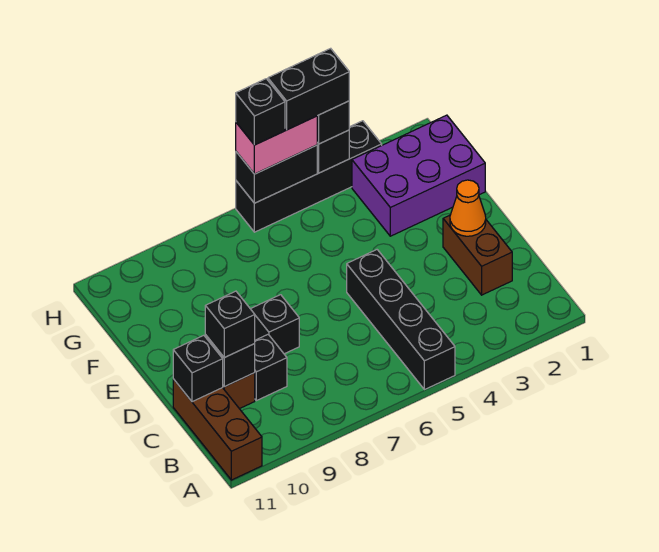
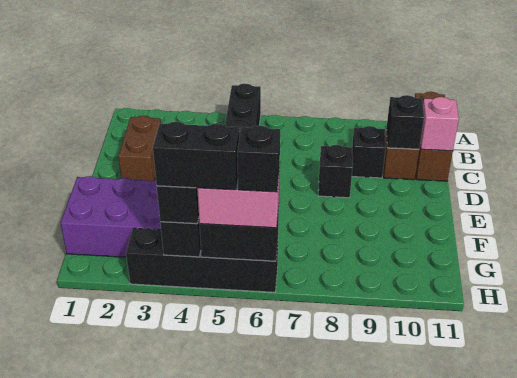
black 1x1 brick [205,291,255,358] -> none
black 1x1 brick [173,335,223,402] -> pink 1x1 brick [420,97,459,151]
orange 1x1 cone [450,180,486,236] -> none

